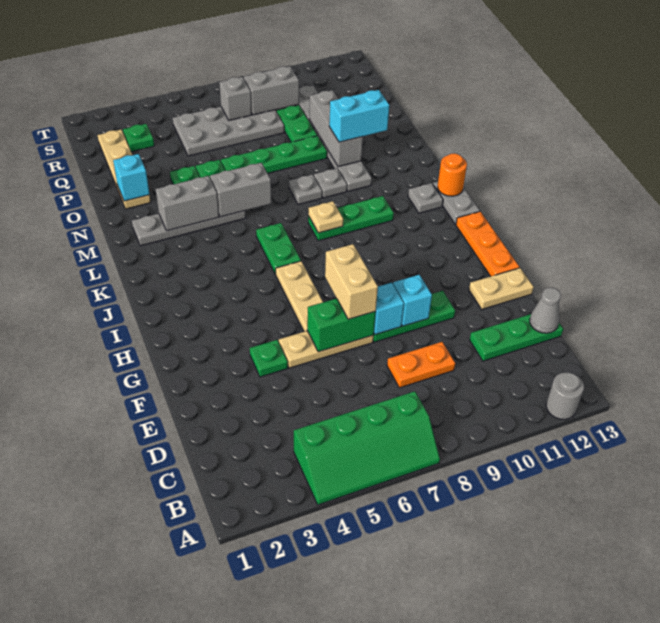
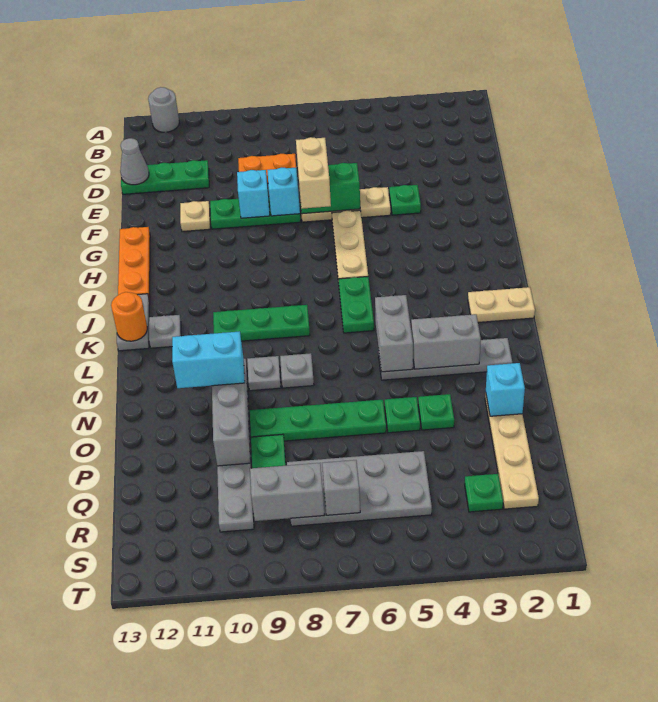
green 2x4 slope [294,391,440,505] -> none
tan 1x2 plate [469,268,534,309] -> tan 1x2 plate moved to [468,287,535,322]
tan 1x1 plate [309,201,343,233] -> tan 1x1 plate moved to [180,201,210,232]
grey 1x2 brick [210,163,271,217] -> grey 1x2 brick turned to [375,295,413,372]

